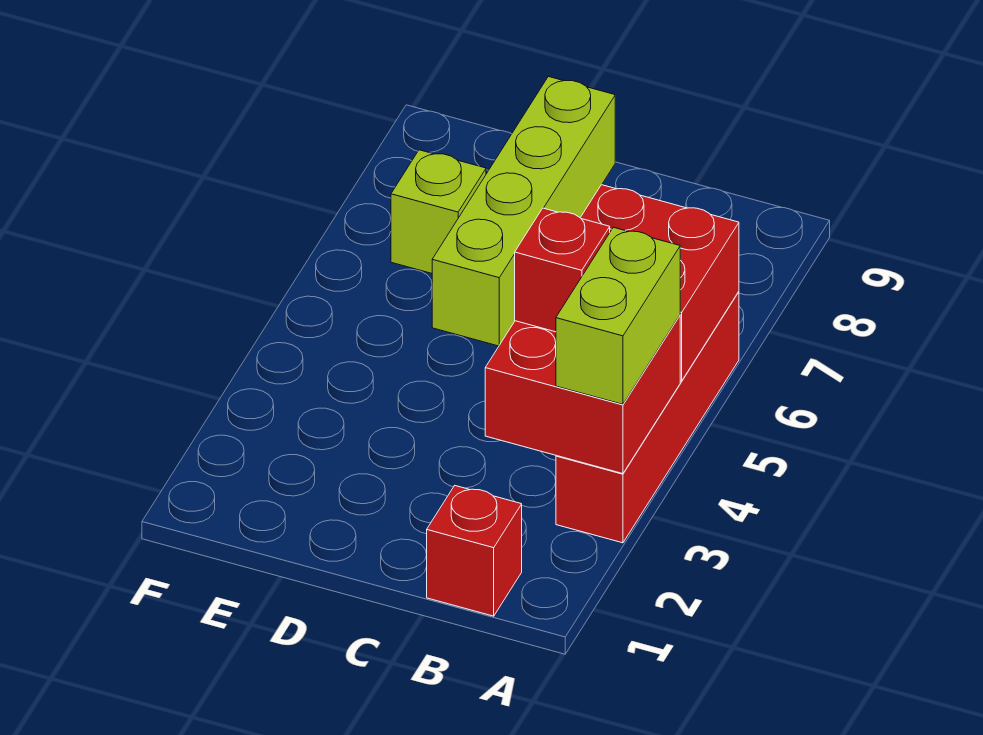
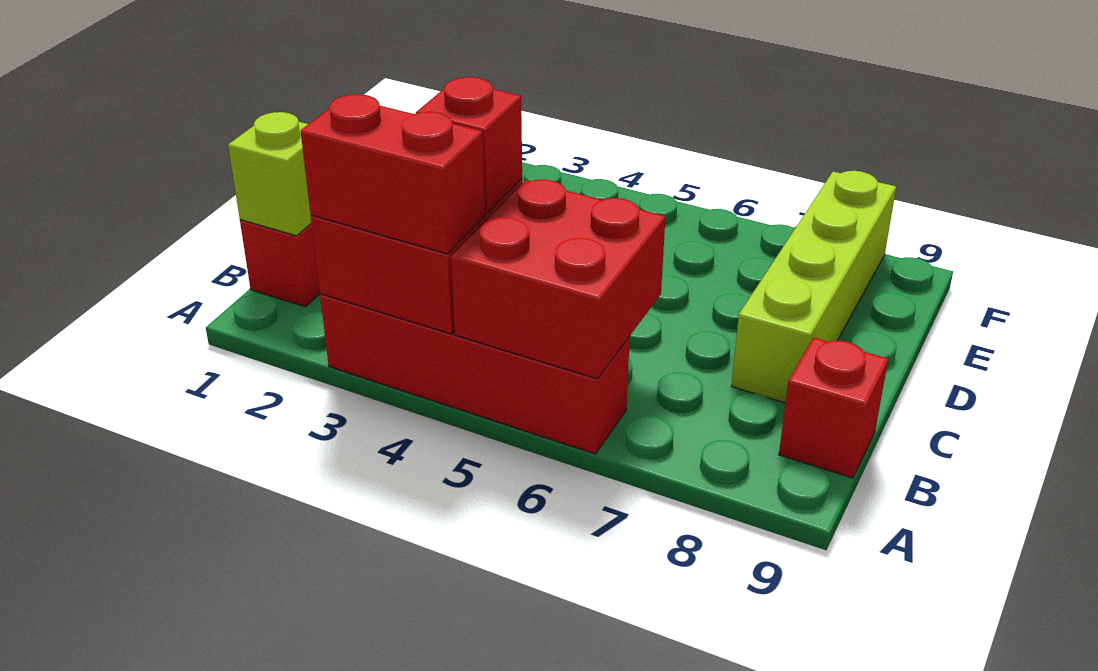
lime 1x2 brick [556,227,680,404] -> red 1x2 brick [301,94,485,254]
none -> red 1x1 brick [779,338,888,478]
lime 1x4 brick [432,77,615,346] -> lime 1x4 brick turned to [732,171,896,403]
lime 1x1 brick [391,150,486,273] -> lime 1x1 brick moved to [228,112,311,236]

